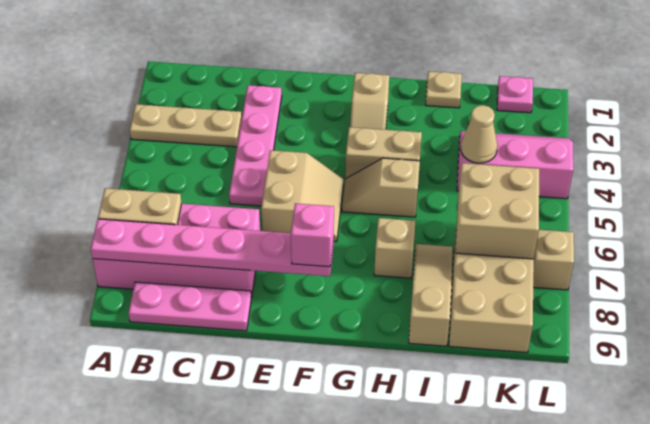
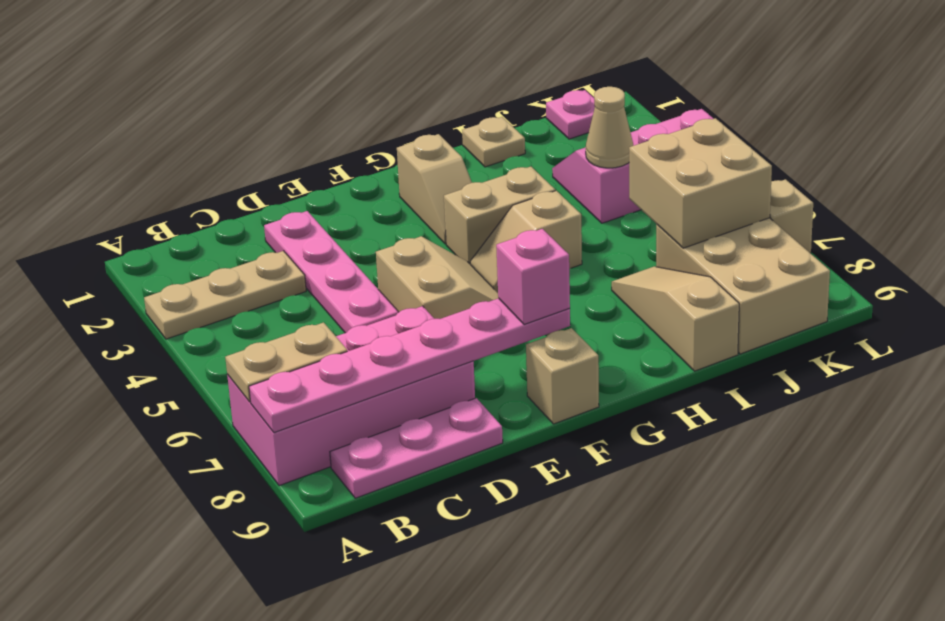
tan 1x1 brick [374,218,415,278] -> tan 1x1 brick moved to [526,328,599,424]

